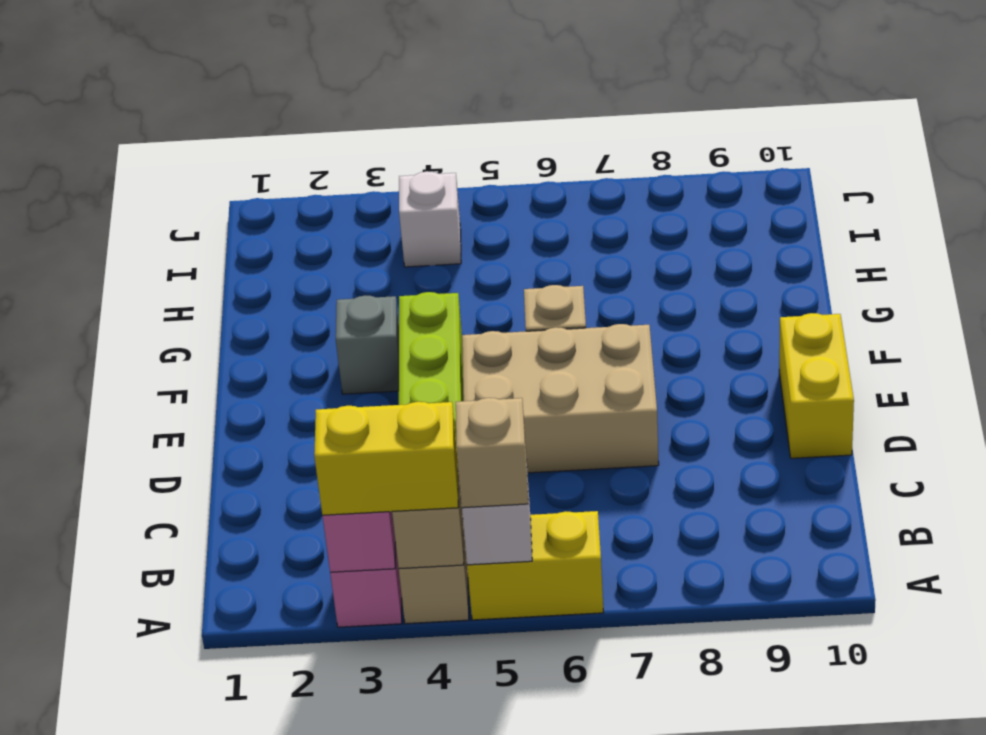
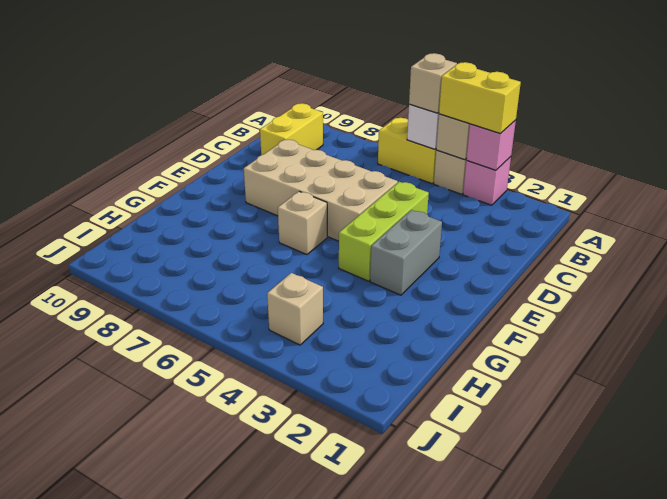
tan 2x3 brick [462,324,659,473] -> tan 2x4 brick [244,140,398,241]
yellow 1x2 brick [779,313,854,458] -> yellow 1x2 brick moved to [260,103,323,155]
grey 1x1 brick [336,295,399,394] -> grey 1x2 brick [370,210,442,295]
white 1x1 brick [399,171,461,267] -> tan 1x1 brick [267,273,323,345]

